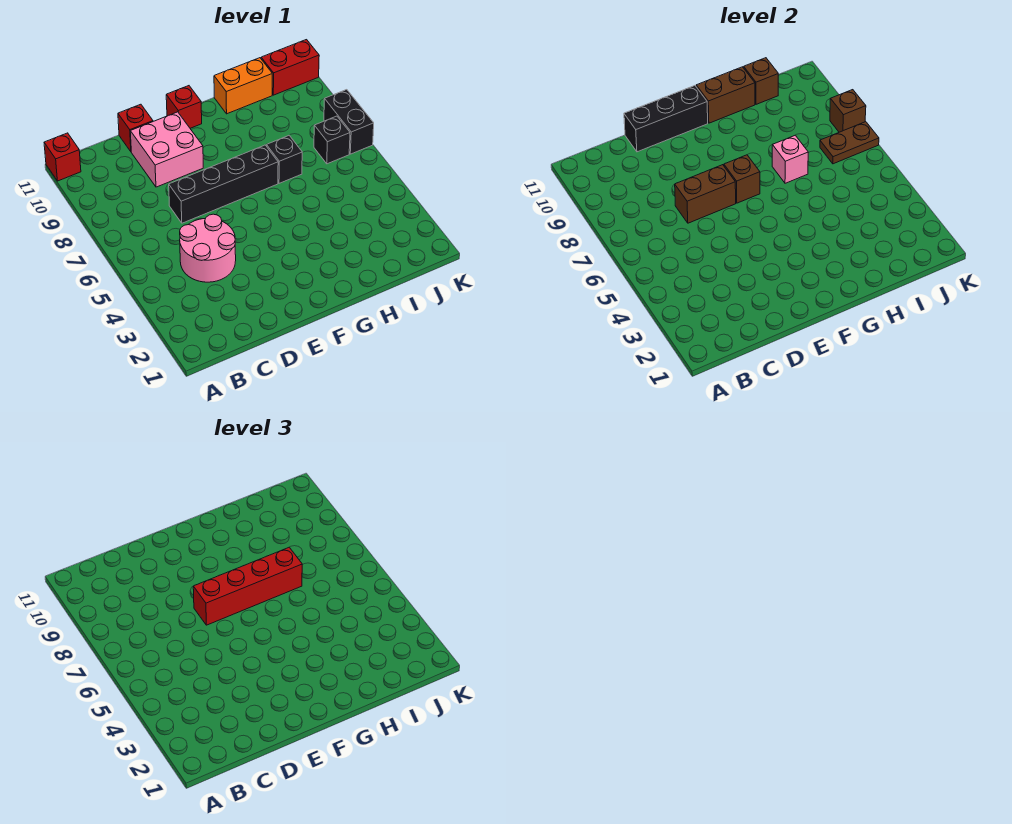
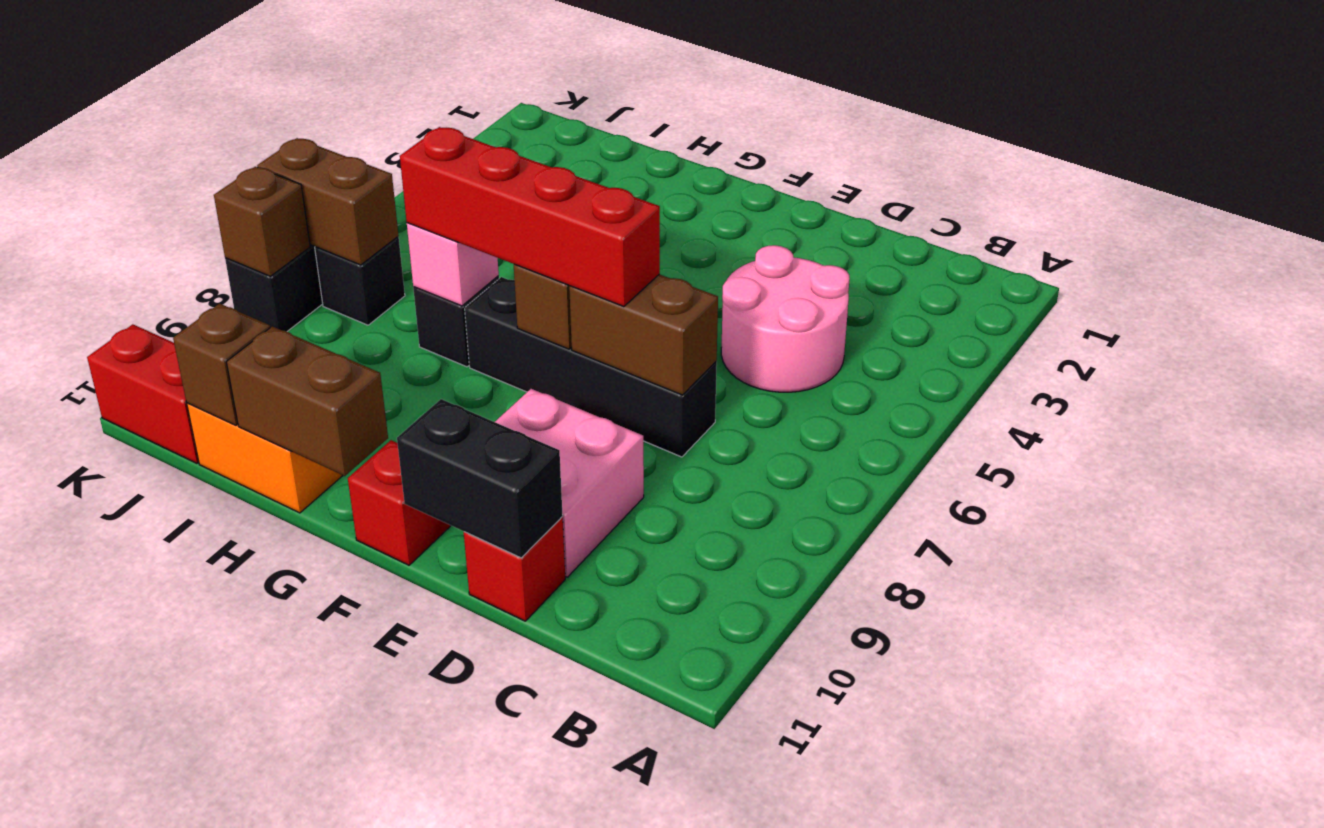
red 1x1 brick [44,133,81,181] -> none
black 1x3 brick [624,86,708,152] -> black 1x2 brick [397,399,563,558]
brown 1x2 plate [820,122,879,164] -> brown 1x2 brick [257,138,398,265]

